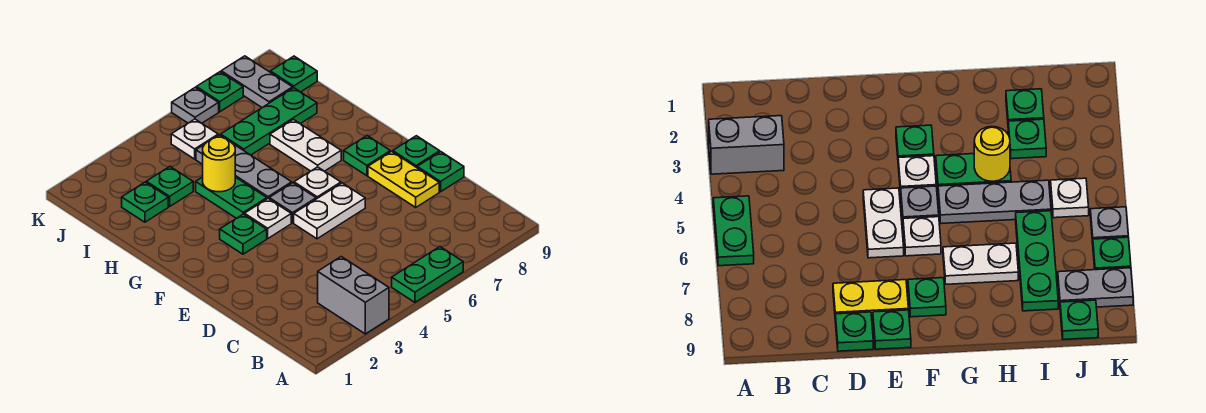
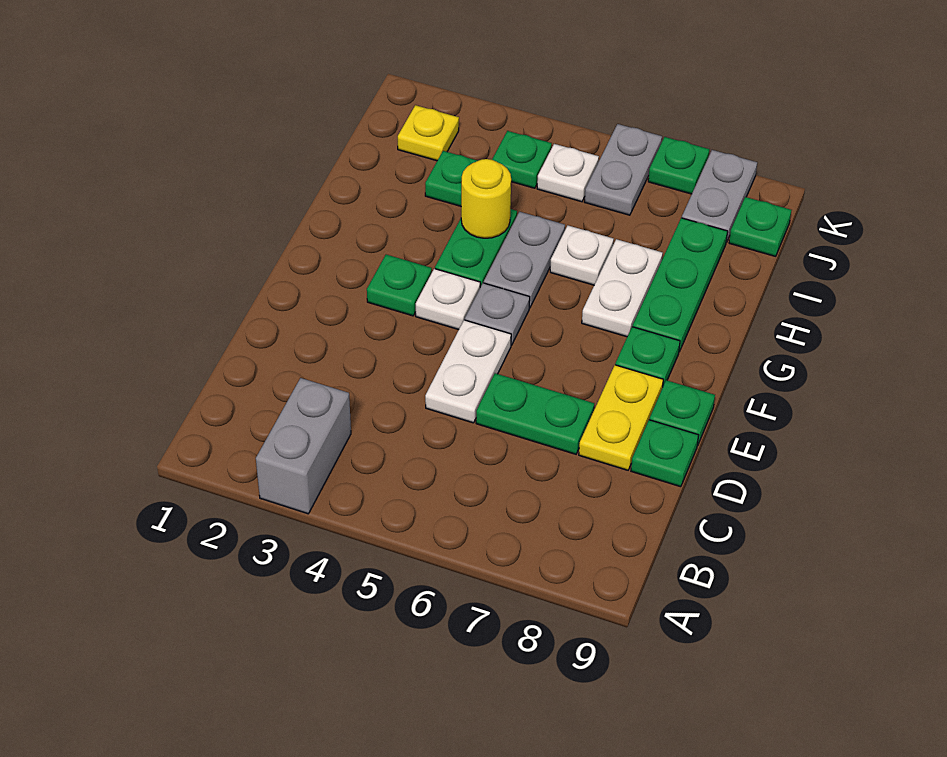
green 1x2 plate [392,247,463,302] -> green 1x2 plate moved to [476,373,594,454]
white 1x2 plate [294,183,365,239] -> white 1x2 plate turned to [425,320,511,423]
white 1x1 plate [294,167,341,199] -> white 1x1 plate moved to [550,226,614,285]
grey 1x3 plate [196,135,292,199] -> grey 1x2 plate [484,212,565,308]
green 1x1 plate [122,182,168,222] -> green 1x1 plate moved to [492,131,552,188]
green 1x3 plate [221,88,317,155] -> green 1x3 plate turned to [633,218,728,352]
none -> yellow 1x1 plate [398,105,459,161]
grey 1x1 plate [172,87,219,123] -> grey 1x2 plate [585,124,662,215]

